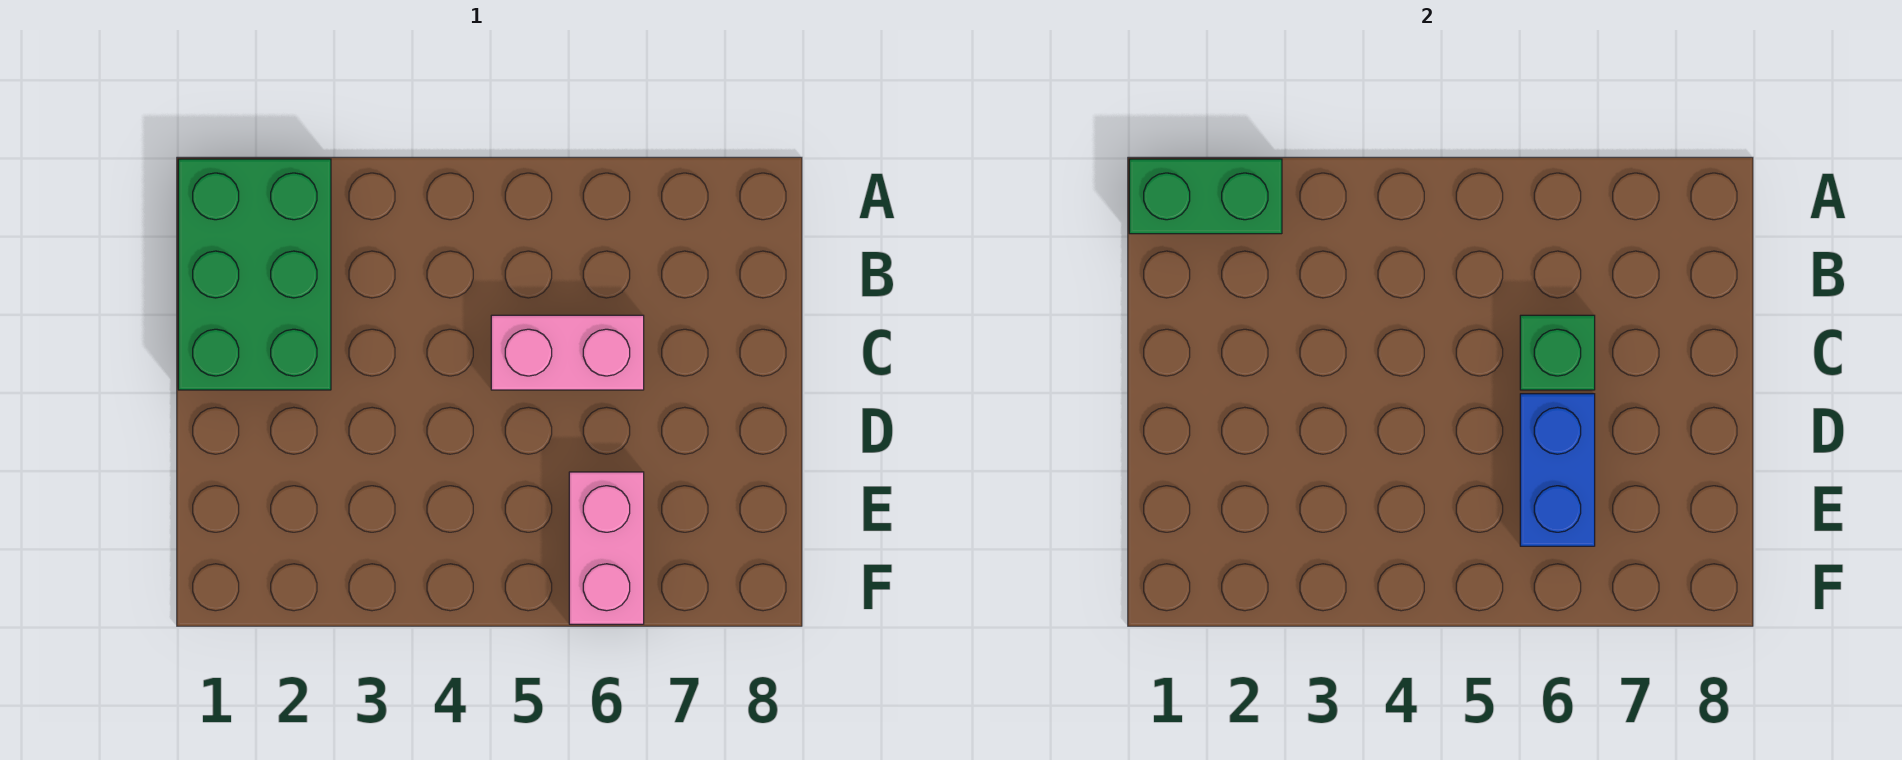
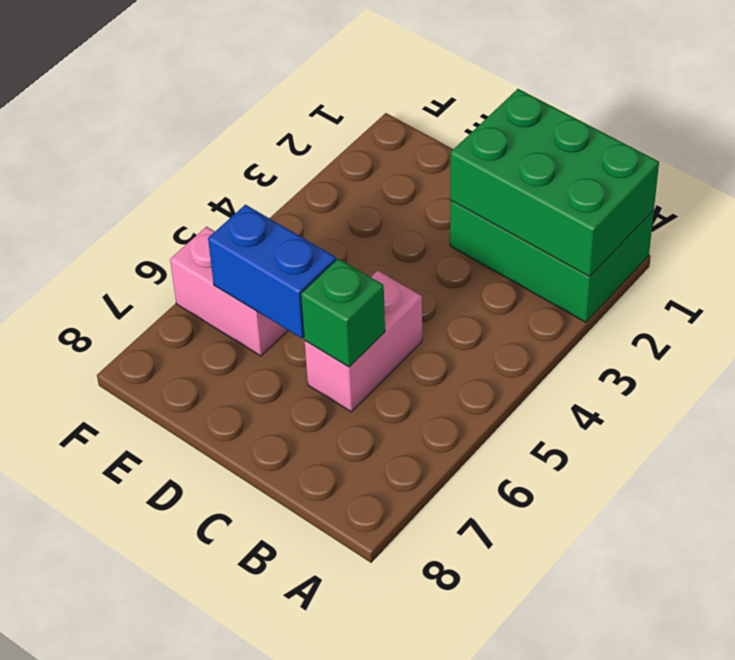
green 1x2 brick [1129,159,1282,234] -> green 2x3 brick [450,89,659,277]

